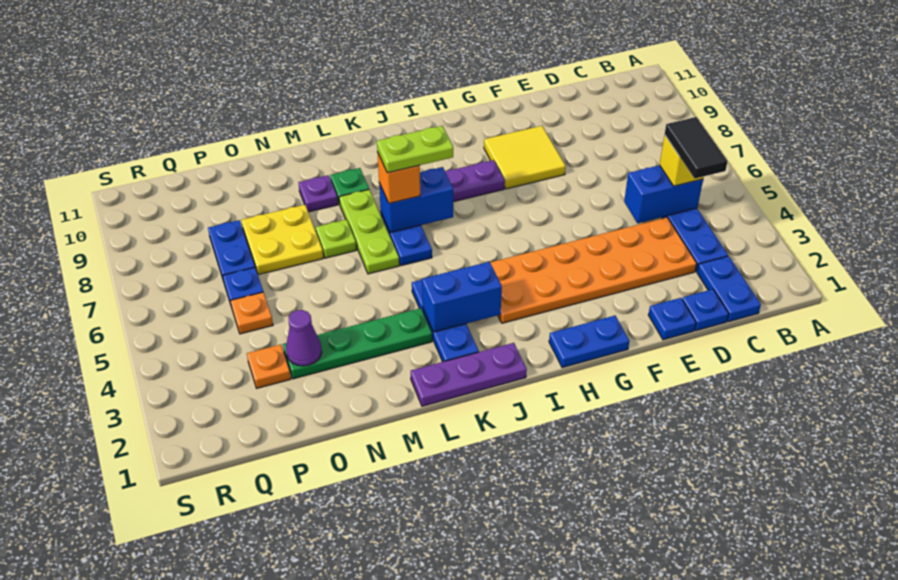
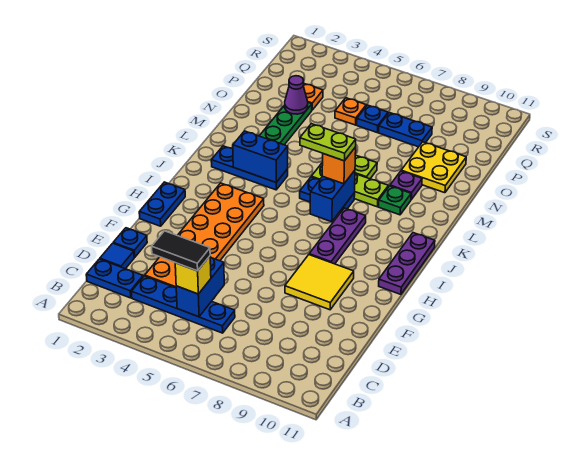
blue 1x1 plate [682,289,729,331] -> blue 1x1 tile [100,243,134,269]
purple 1x3 plate [411,343,527,406] -> purple 1x3 plate moved to [379,233,435,294]
blue 1x2 brick [422,262,502,332] -> blue 1x2 brick turned to [233,131,288,182]
lime 1x2 plate [377,126,453,173] -> lime 1x2 plate turned to [300,124,356,161]
yellow 2x2 plate [241,205,323,275] -> yellow 2x2 plate moved to [401,142,466,193]

